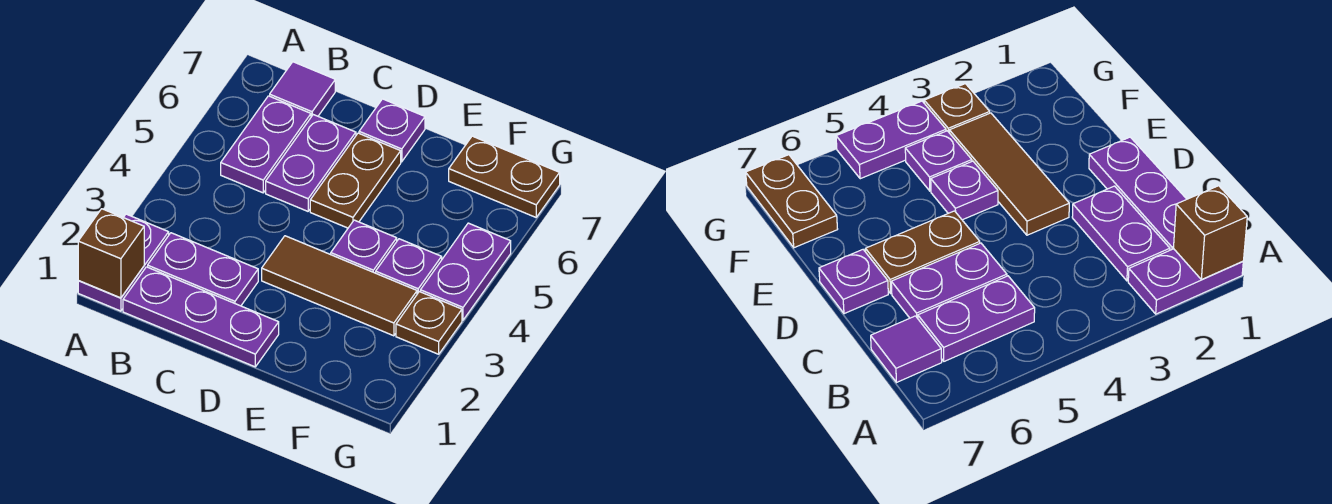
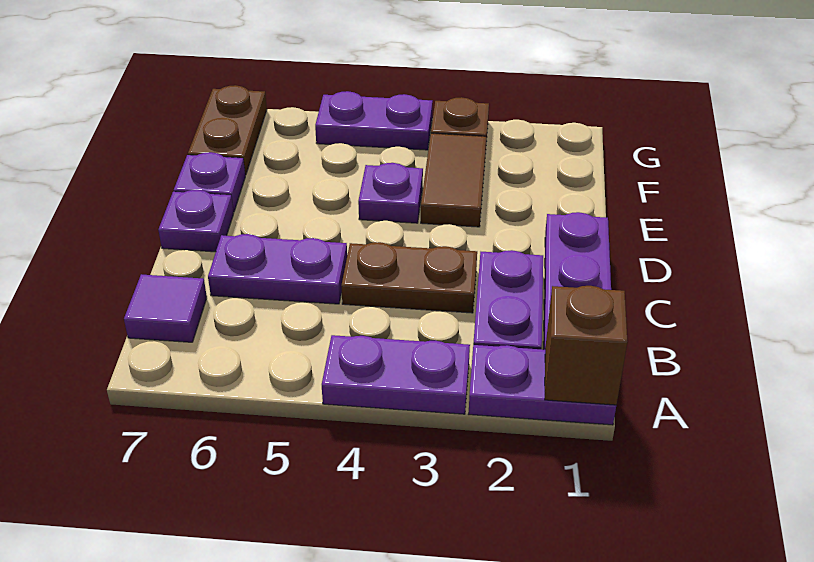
purple 1x2 plate [221,96,311,193] -> purple 1x2 plate moved to [322,335,470,414]
brown 1x3 tile [262,236,417,336] -> brown 1x2 tile [421,133,486,227]
brown 1x2 plate [310,133,401,228] -> brown 1x2 plate moved to [341,242,477,313]
purple 1x1 plate [376,239,442,294] -> purple 1x1 plate moved to [174,152,245,212]

